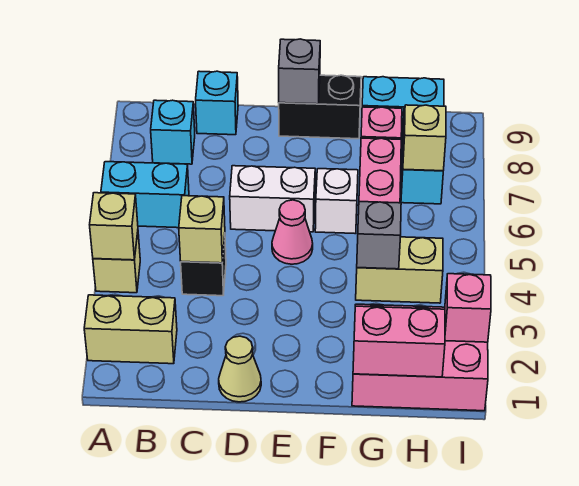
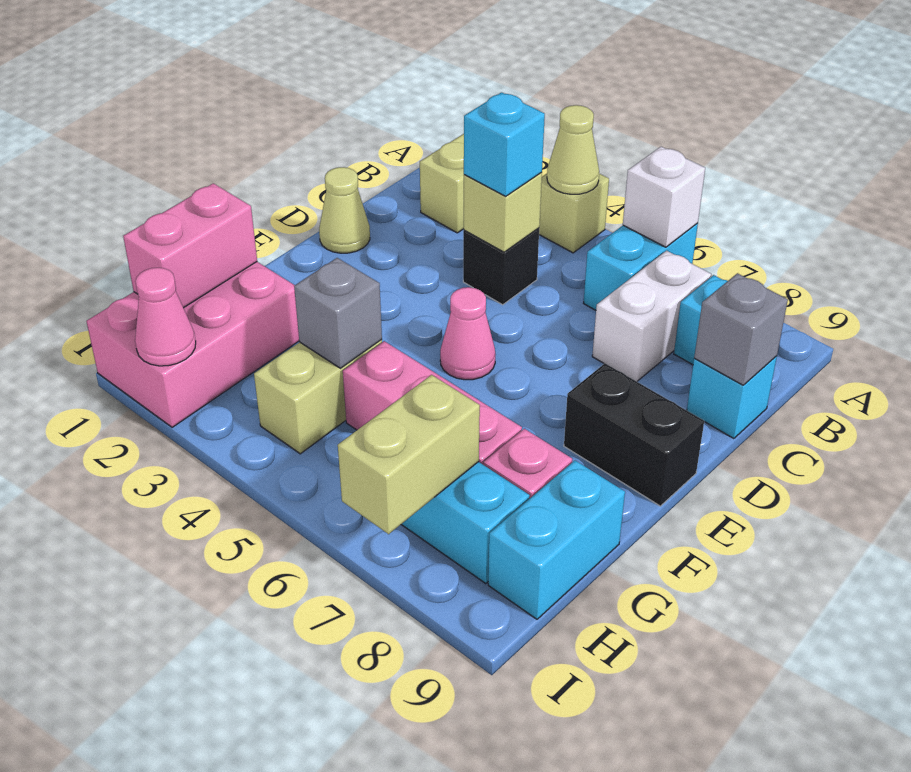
tan 1x1 brick [90,193,138,260] -> tan 1x1 cone [547,105,599,194]
none -> cyan 1x1 brick [464,92,545,196]
white 1x2 brick [230,166,315,232] -> white 1x2 brick moved to [592,251,711,381]
black 1x2 brick [279,75,361,139] -> black 1x2 brick turned to [564,363,704,506]
grey 1x1 brick [279,39,320,104] -> grey 1x1 brick moved to [694,273,788,385]
white 1x1 brick [315,169,358,234] -> white 1x1 brick moved to [623,147,705,247]
tan 1x1 brick [403,105,446,171] -> tan 1x2 brick [338,375,480,534]
pink 1x1 brick [445,274,491,342] -> pink 1x1 cone [135,268,196,366]

